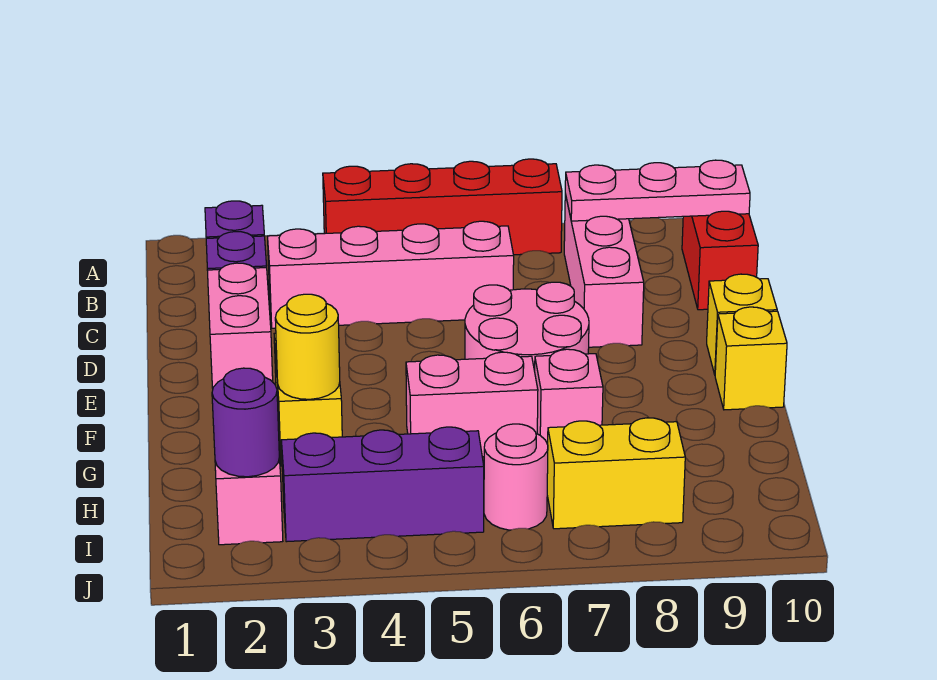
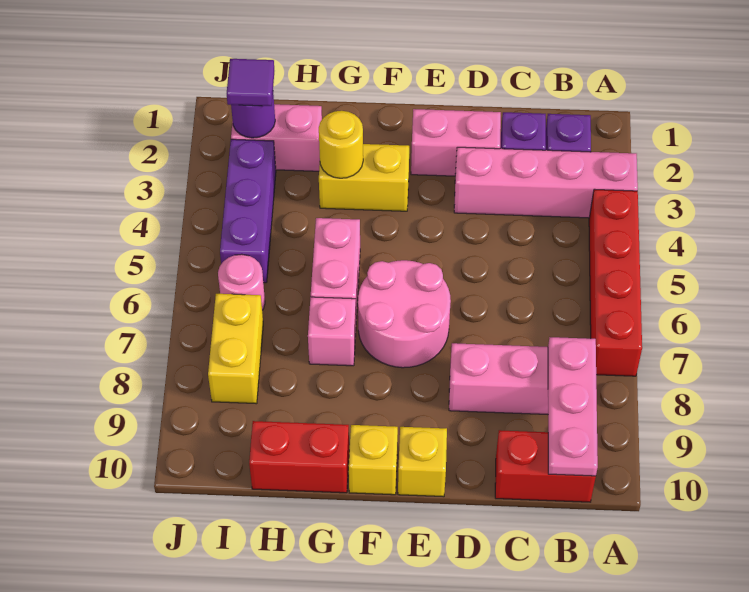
pink 1x4 brick [268,221,514,328] -> pink 1x4 brick turned to [454,147,638,218]
none -> red 1x2 brick [249,421,349,493]
none -> purple 1x1 tile [227,59,274,106]

